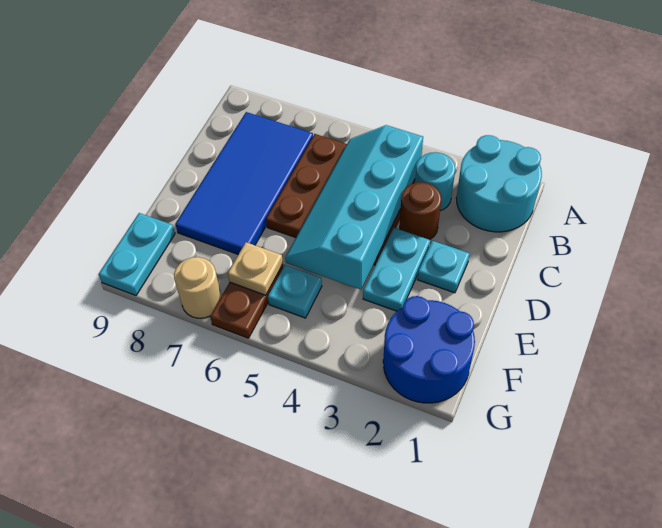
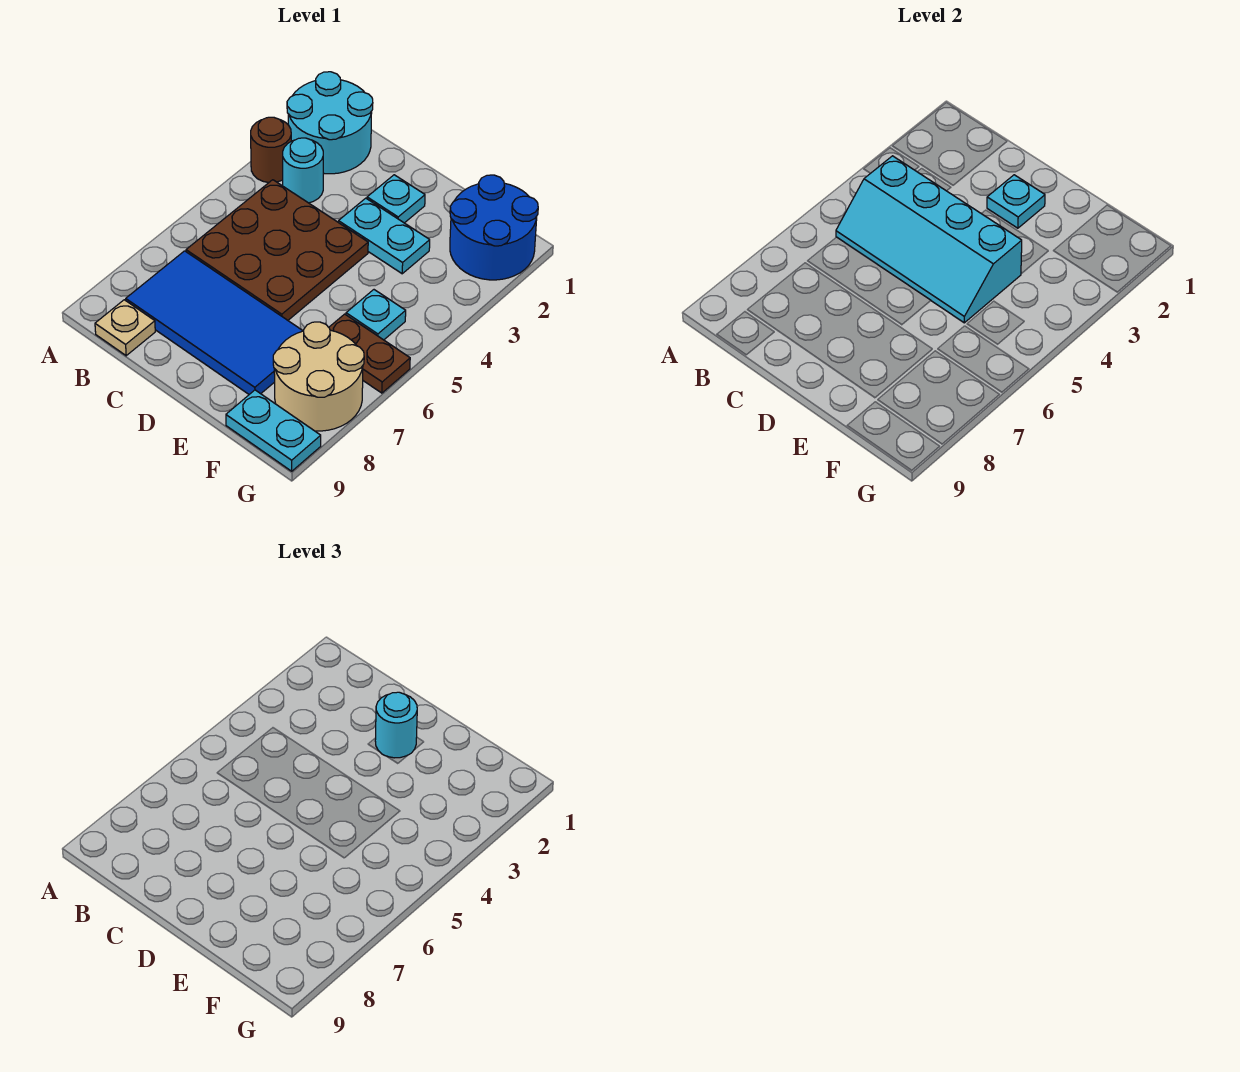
brown 1x1 round brick [400,182,441,240] -> brown 1x1 round brick moved to [251,117,291,183]
none -> cyan 1x1 plate [987,175,1045,228]
none -> cyan 1x1 round brick [375,692,417,758]
tan 1x1 plate [228,242,283,295] -> tan 1x1 plate moved to [95,300,155,356]
tan 1x1 round brick [174,257,221,318] -> tan 2x2 round brick [273,322,364,431]

